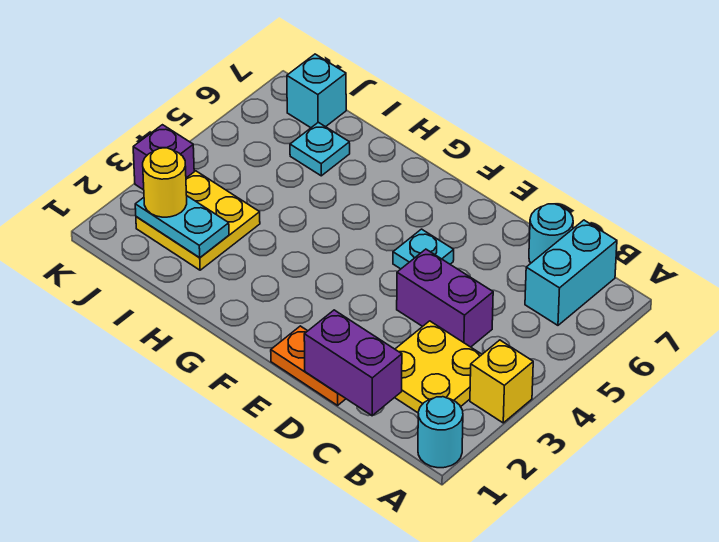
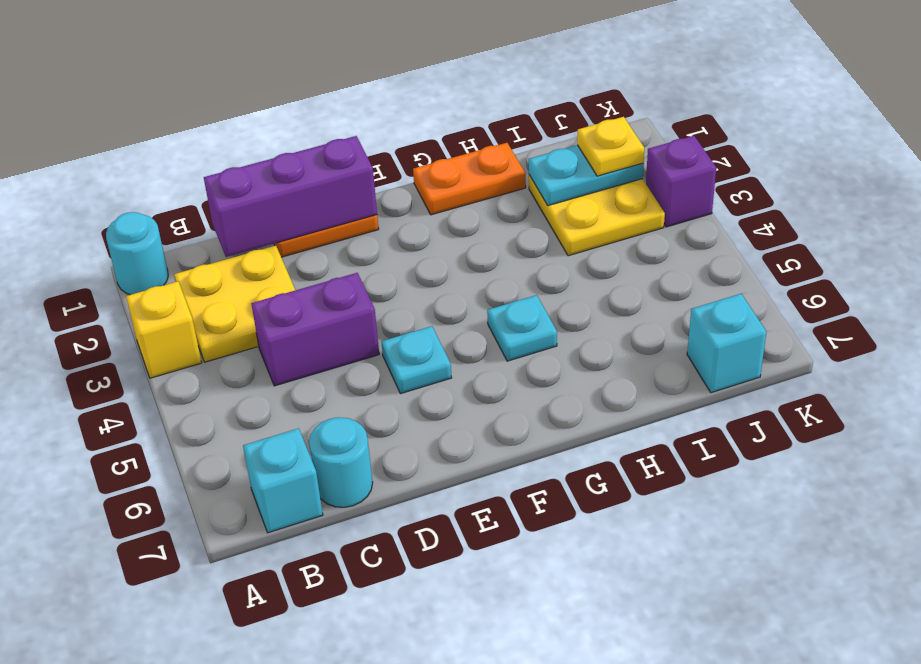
cyan 1x2 brick [525,220,617,325] -> cyan 1x1 brick [243,428,323,533]
purple 1x2 brick [304,310,402,416] -> purple 1x3 brick [204,136,377,257]
none -> orange 1x2 plate [413,143,526,215]
cyan 1x1 plate [290,122,350,176] -> cyan 1x1 plate moved to [487,295,557,361]
yellow 1x1 round brick [143,148,187,217] -> yellow 1x1 plate [577,117,644,176]

